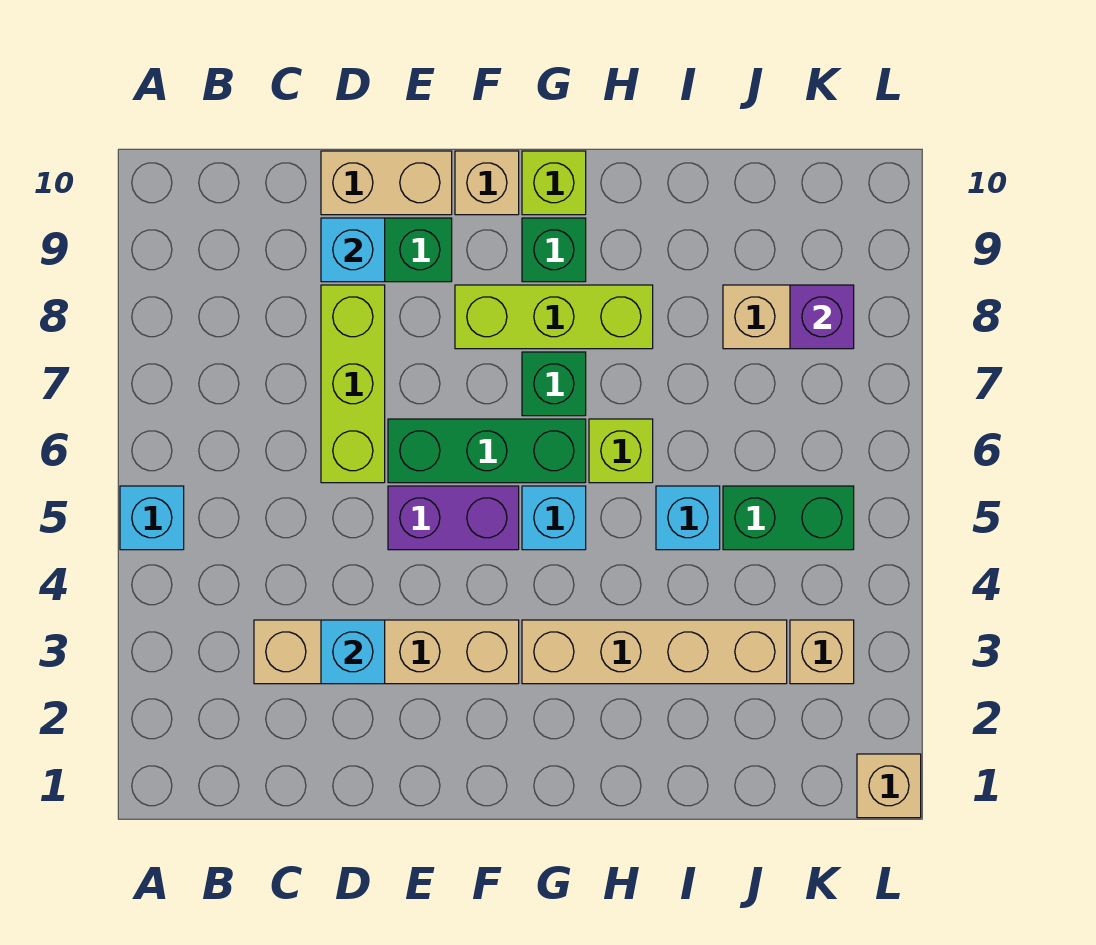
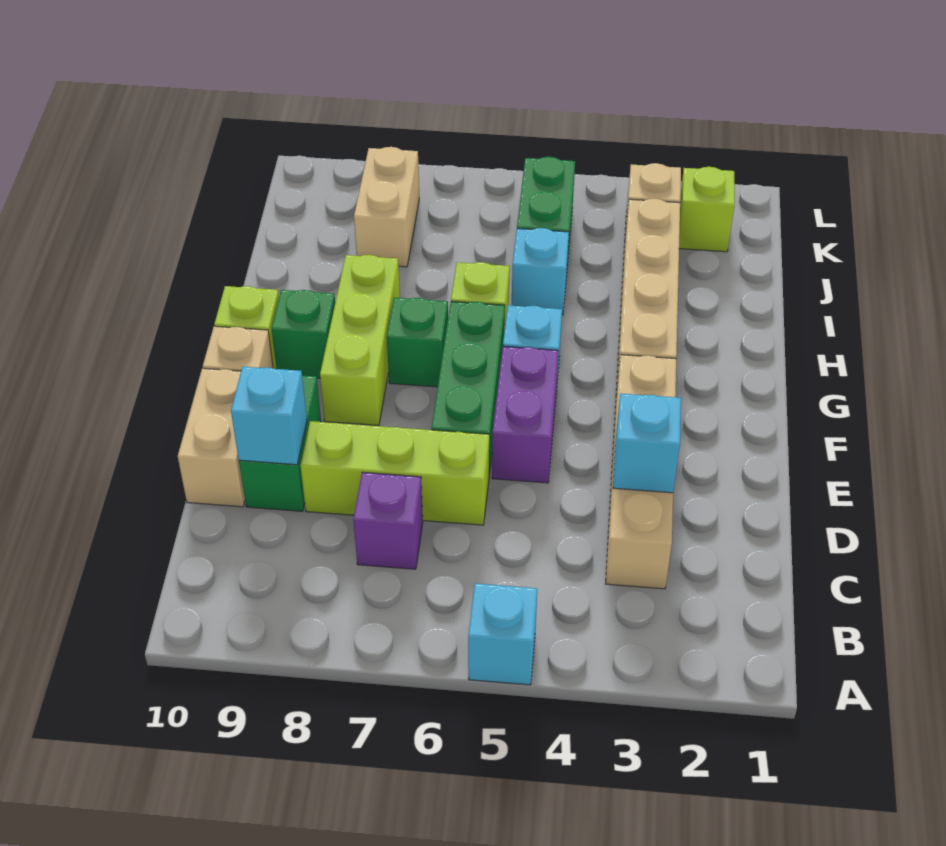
none -> lime 1x1 brick [679,167,735,252]
purple 1x1 brick [790,285,854,349] -> purple 1x1 brick moved to [353,472,423,569]
tan 1x1 brick [857,754,921,818] -> none

